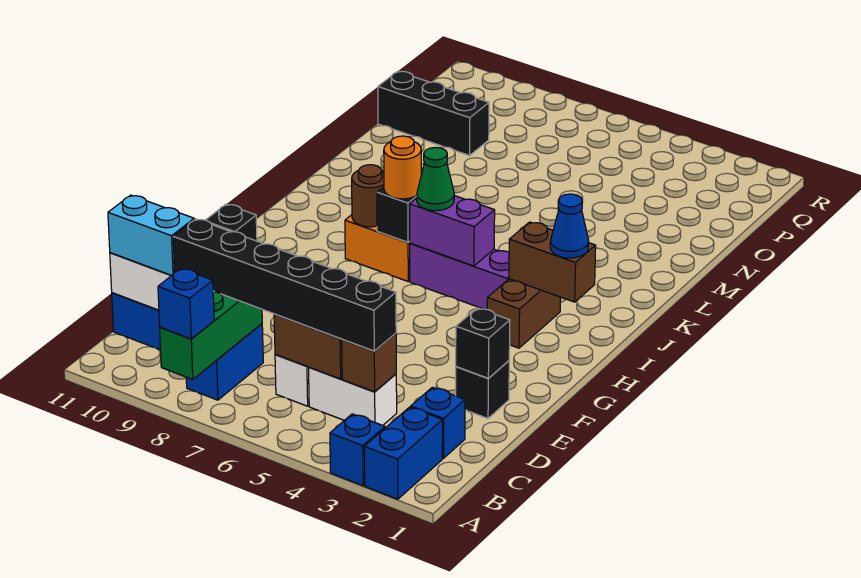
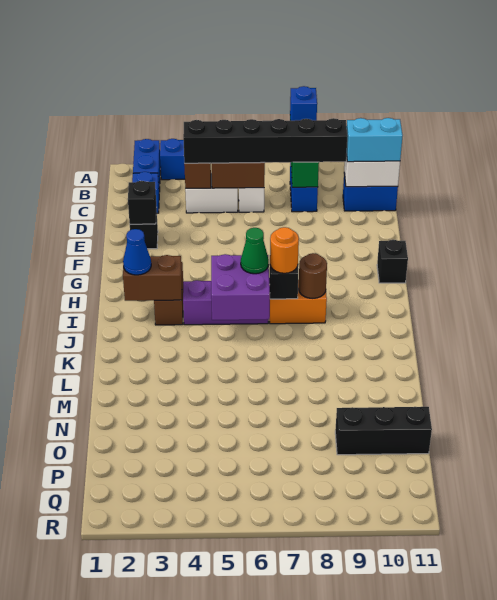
purple 1x2 brick [409,196,495,266] -> purple 2x2 brick [211,254,270,320]

